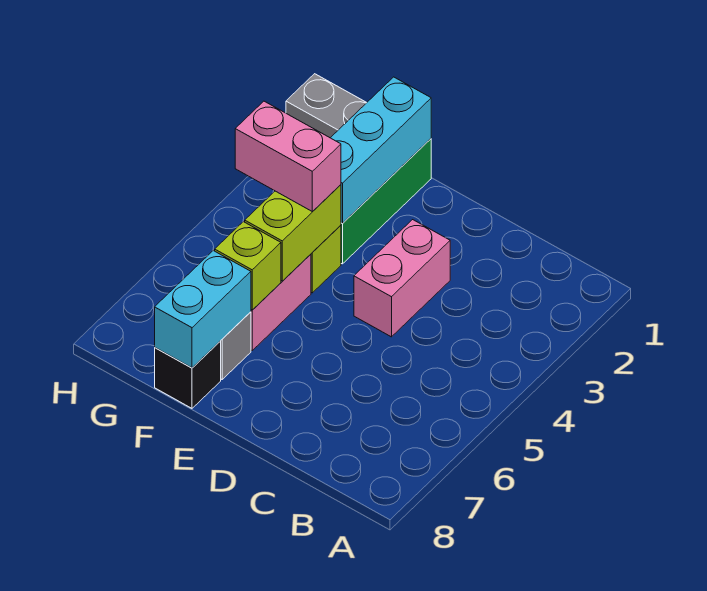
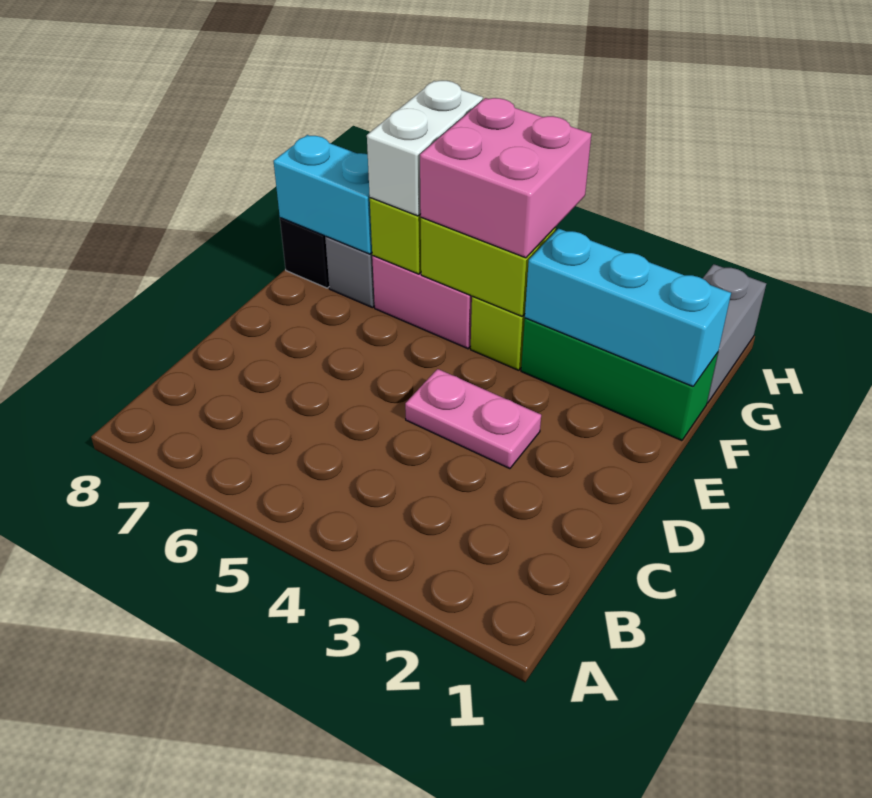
pink 1x2 brick [354,220,450,337] -> pink 1x2 plate [405,369,541,469]
pink 1x2 brick [235,101,341,212] -> pink 2x2 brick [420,98,591,258]
none -> white 1x2 brick [367,81,483,216]

